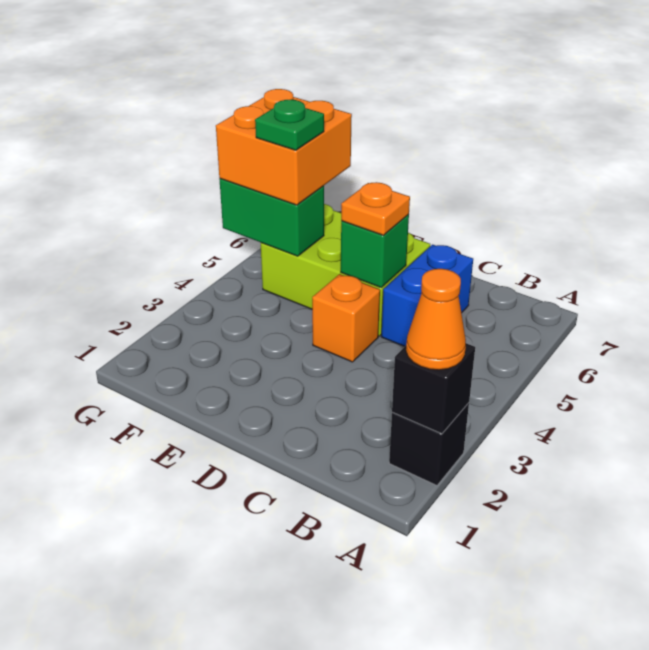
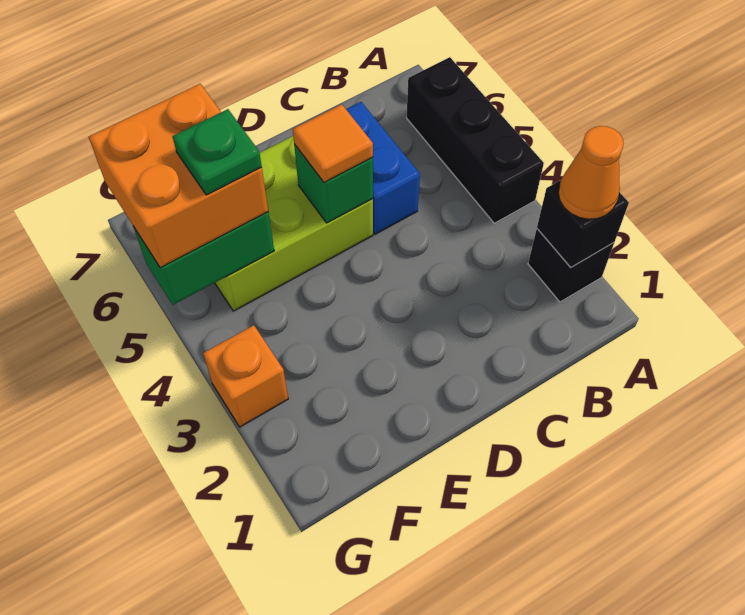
none -> black 1x3 brick [407,57,544,223]
orange 1x1 brick [312,274,380,362] -> orange 1x1 brick moved to [203,325,288,427]
orange 1x1 plate [341,182,410,235] -> orange 1x1 tile [293,104,373,182]

